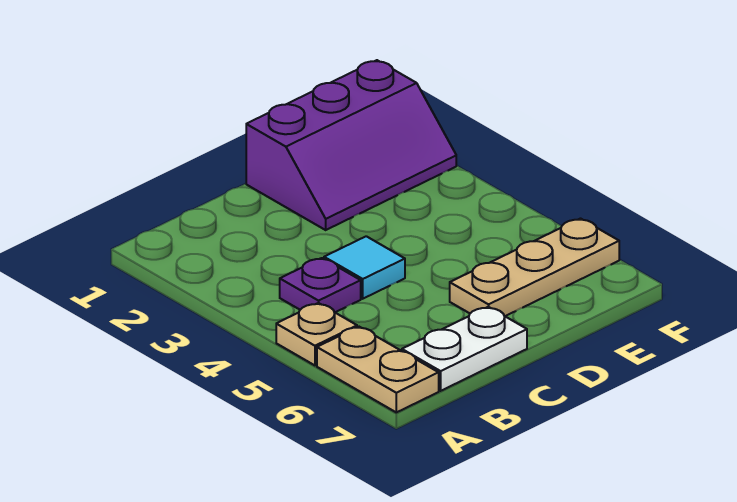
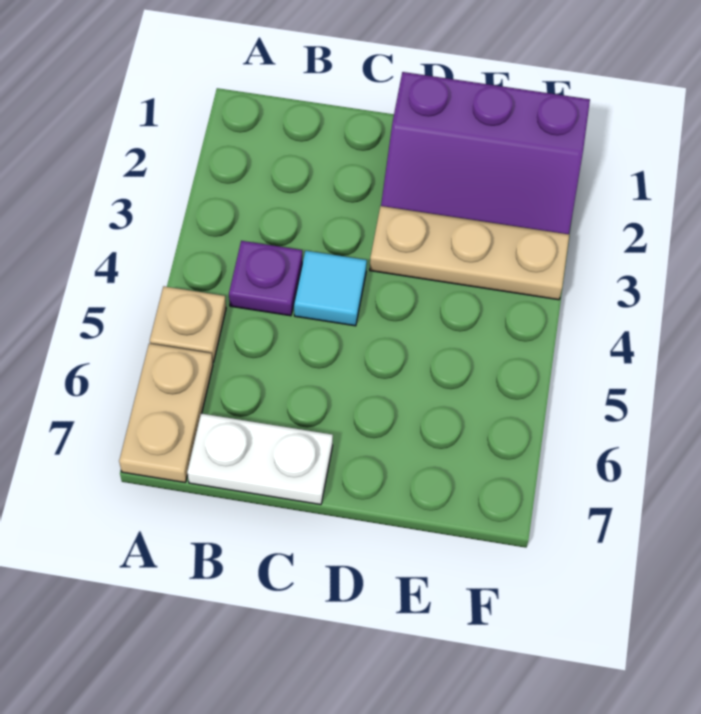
tan 1x3 plate [450,219,619,316] -> tan 1x3 plate moved to [370,206,569,300]

